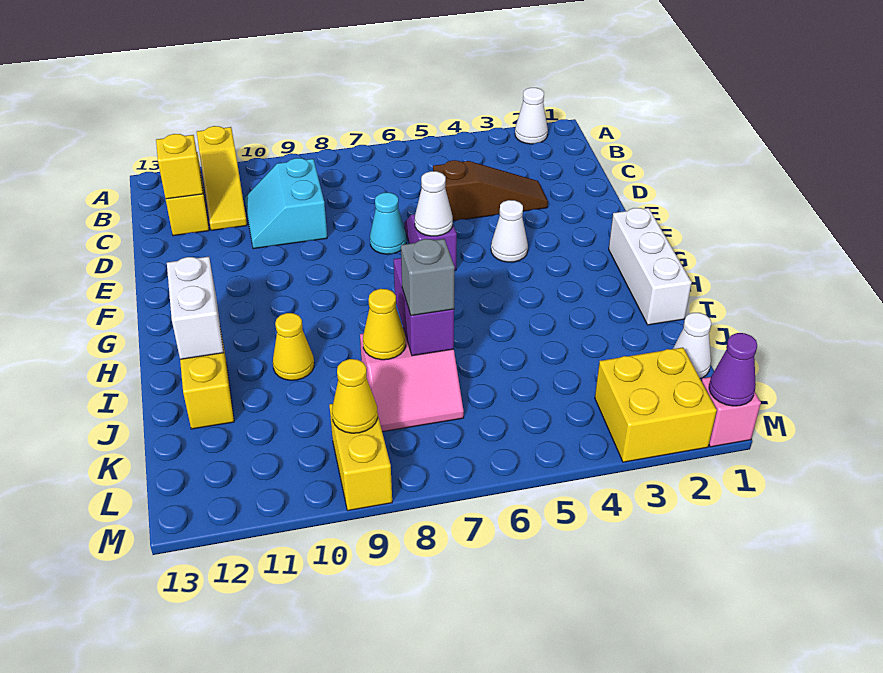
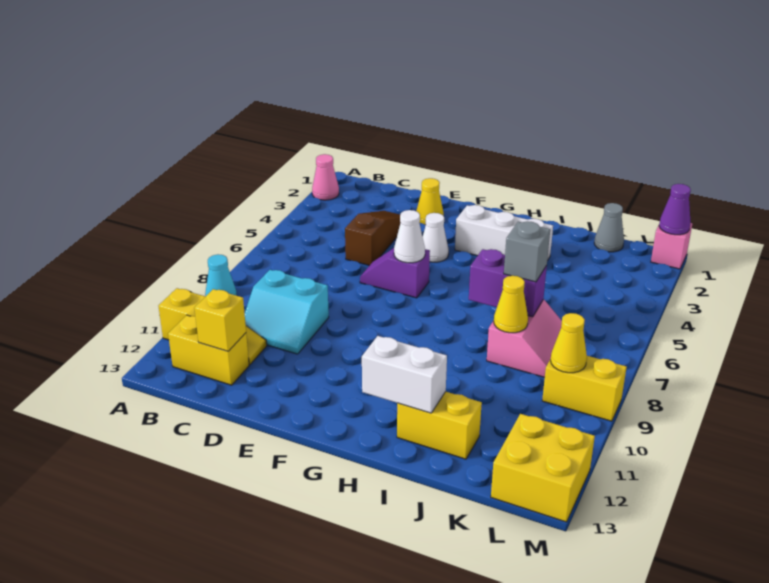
white 1x1 cone [515,88,548,144] -> pink 1x1 cone [312,154,339,200]
cyan 1x1 cone [370,193,406,254] -> cyan 1x1 cone moved to [205,254,237,296]
white 1x3 brick [609,208,692,325] -> white 1x3 brick moved to [455,205,553,261]
yellow 1x1 cone [273,313,314,380] -> yellow 1x1 cone moved to [416,178,444,225]
white 1x1 cone [673,313,711,378] -> grey 1x1 cone [594,203,624,252]
yellow 2x2 brick [595,347,717,462] -> yellow 2x2 brick moved to [491,414,595,522]

